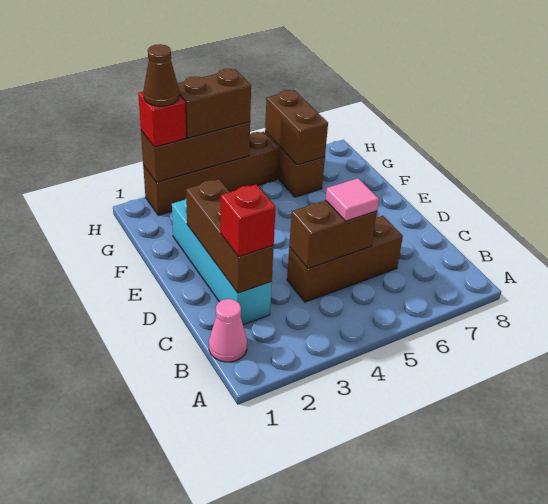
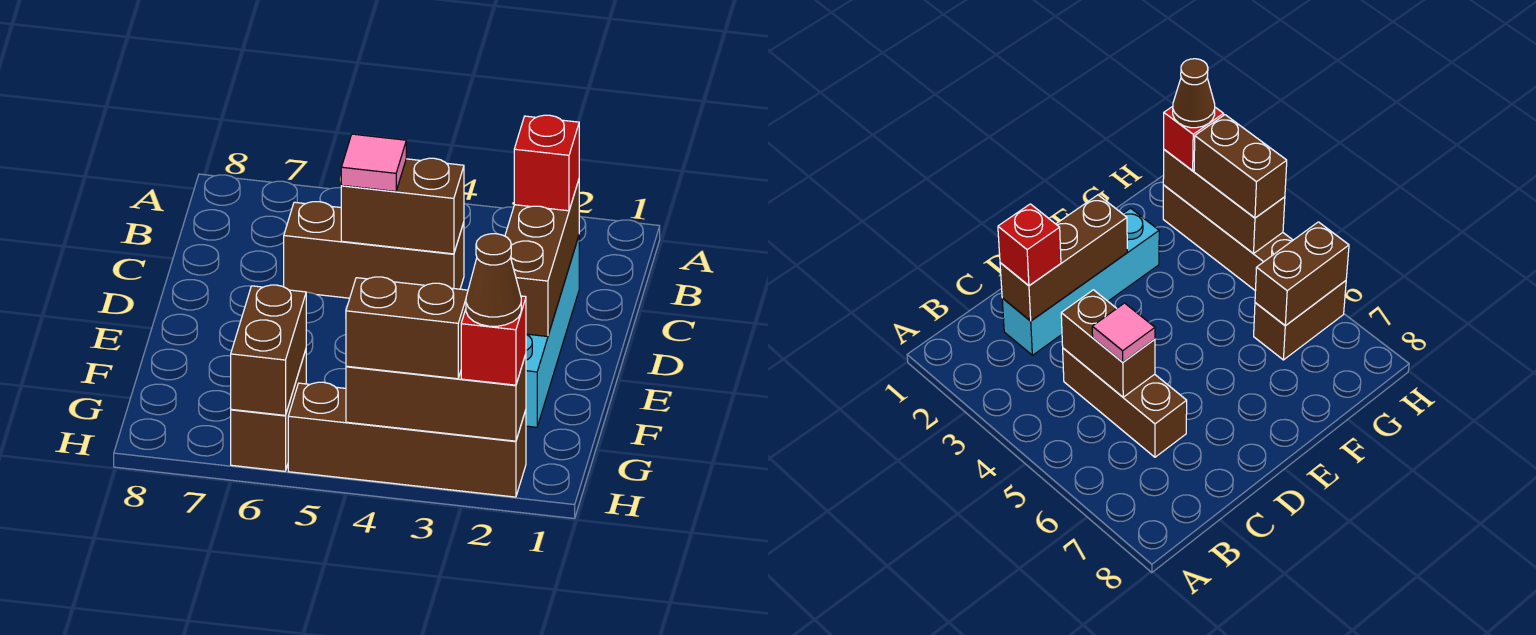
pink 1x1 cone [209,299,247,362] -> none

